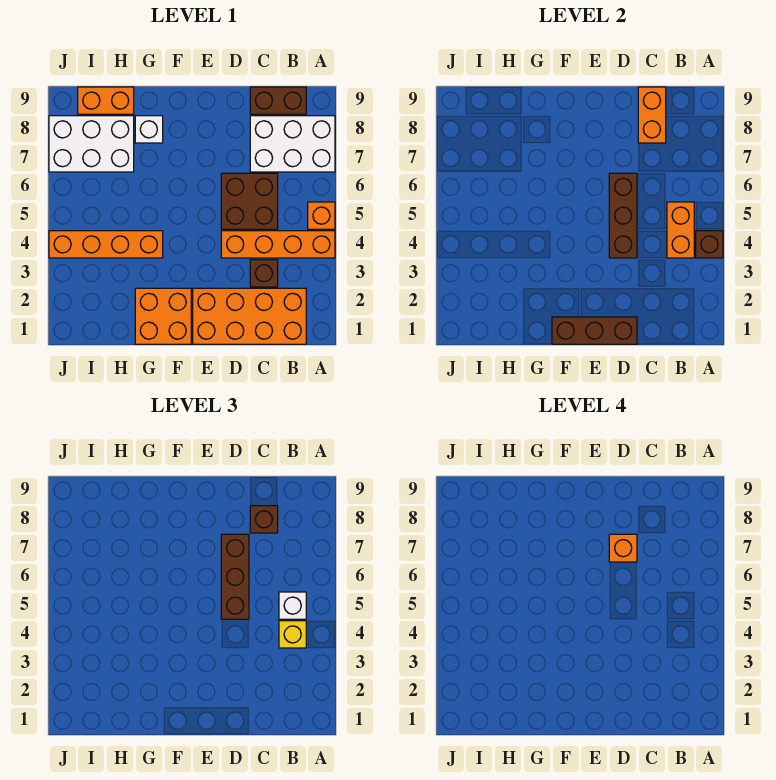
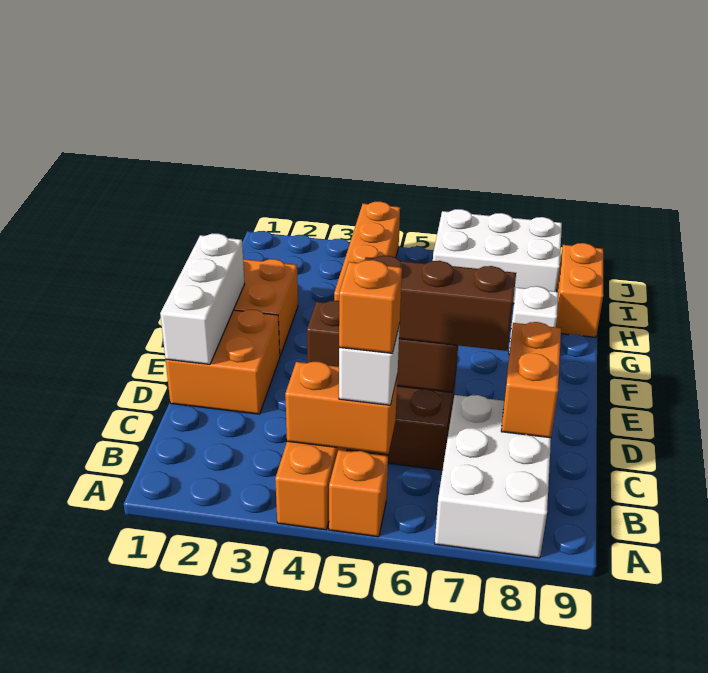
brown 1x1 brick [696,231,723,258] -> none
orange 2x4 brick [193,288,306,344] -> orange 2x2 brick [166,310,280,414]
yellow 1x1 brick [279,621,306,648] -> none
brown 1x2 brick [250,87,306,114] -> none
brown 1x1 brick [250,260,278,287] -> none
orange 1x2 brick [638,87,666,143] -> orange 1x2 brick turned to [501,322,561,438]
brown 1x1 brick [250,506,278,533] -> none
brown 1x3 brick [552,317,637,344] -> white 1x3 brick [160,234,245,364]
orange 1x1 brick [609,534,637,562] -> orange 1x1 brick moved to [339,260,402,353]
white 2x3 brick [49,116,134,172] -> white 2x3 brick turned to [433,209,562,304]

